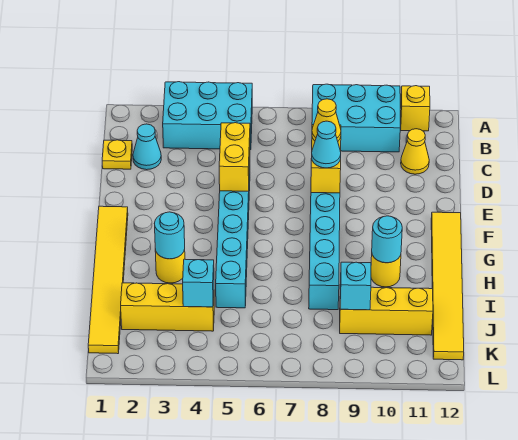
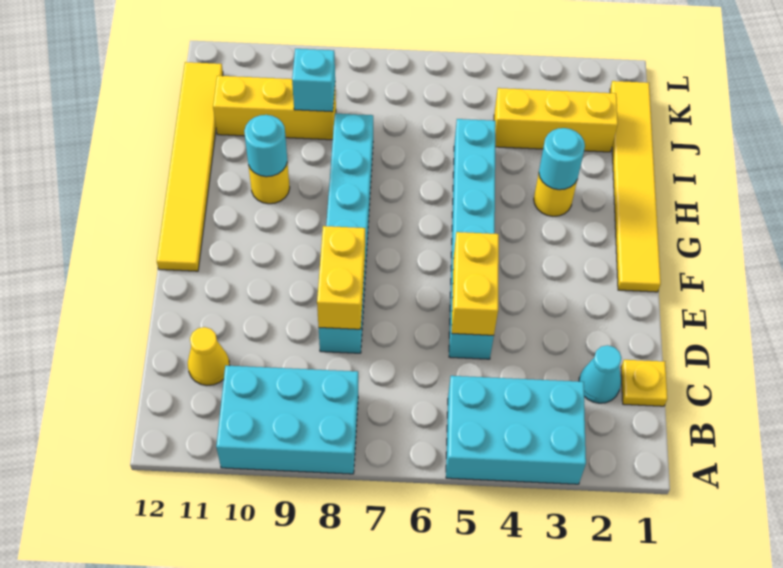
yellow 1x1 brick [400,86,430,131] -> none
yellow 1x1 cone [312,99,341,141] -> none
cyan 1x1 cone [312,121,341,168] -> none
cyan 1x1 brick [183,259,214,307] -> none

